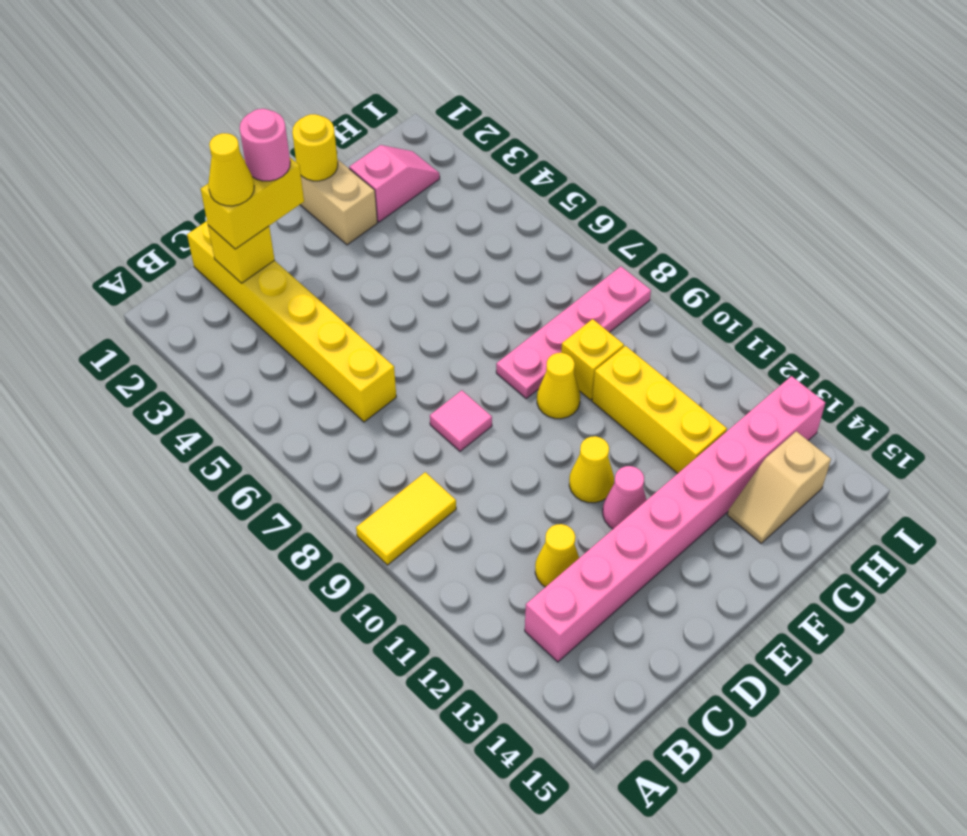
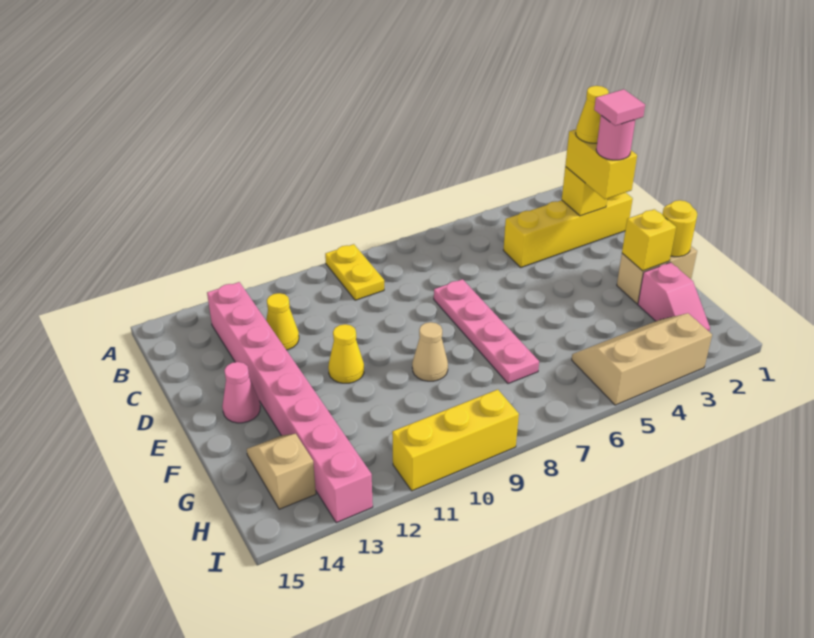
yellow 1x2 tile [356,472,456,565] -> yellow 1x2 plate [325,244,384,300]
yellow 1x6 brick [187,221,396,422] -> yellow 1x4 brick [503,192,633,267]
pink 1x1 tile [430,390,492,451] -> pink 1x1 tile moved to [594,89,645,126]
pink 1x1 cone [603,466,646,529] -> pink 1x1 cone moved to [222,362,260,423]
pink 1x4 plate [496,266,651,398] -> pink 1x4 plate moved to [434,279,539,384]
yellow 1x1 cone [537,353,580,419] -> tan 1x1 cone [412,322,448,381]
yellow 1x1 brick [561,319,624,400] -> yellow 1x1 brick moved to [622,209,676,271]
yellow 1x3 brick [592,346,727,473] -> yellow 1x3 brick moved to [392,390,519,491]
none -> tan 2x3 slope [572,313,712,405]

